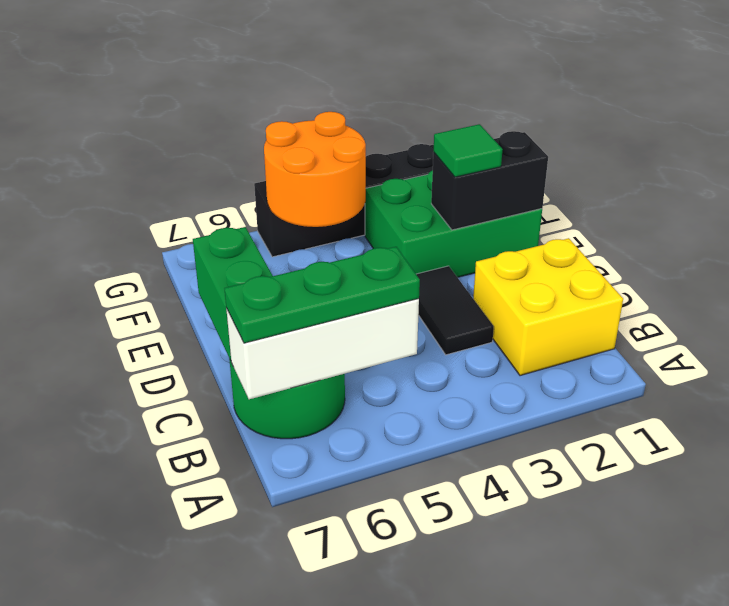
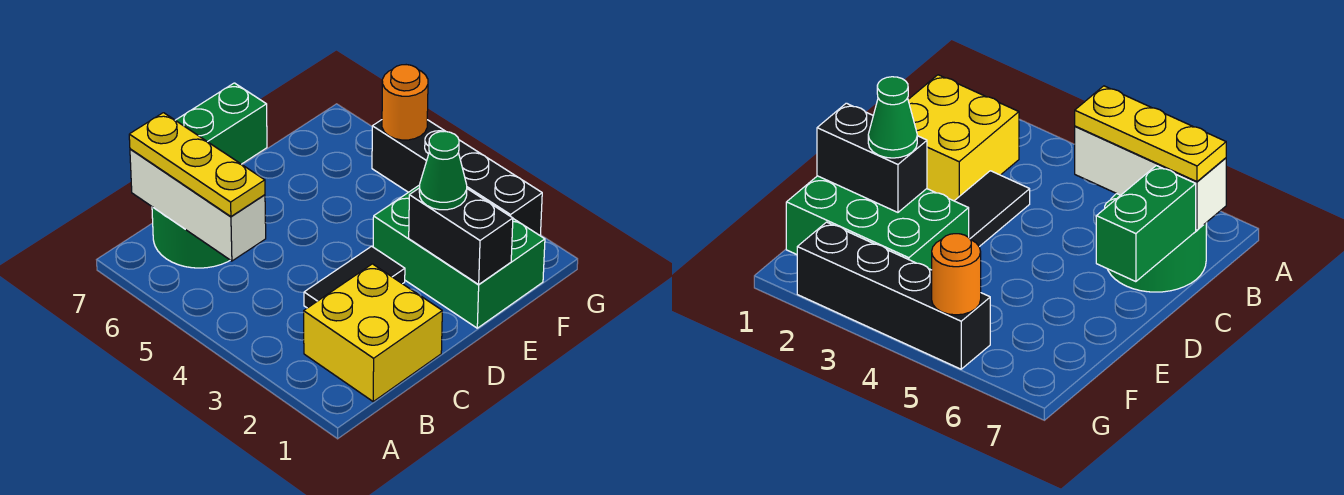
green 1x3 plate [224,247,420,343] -> yellow 1x3 plate [129,113,265,216]
green 1x1 tile [433,124,503,177] -> green 1x1 cone [419,131,467,210]
orange 2x2 round brick [264,112,366,227] -> orange 1x1 round brick [382,65,428,140]

